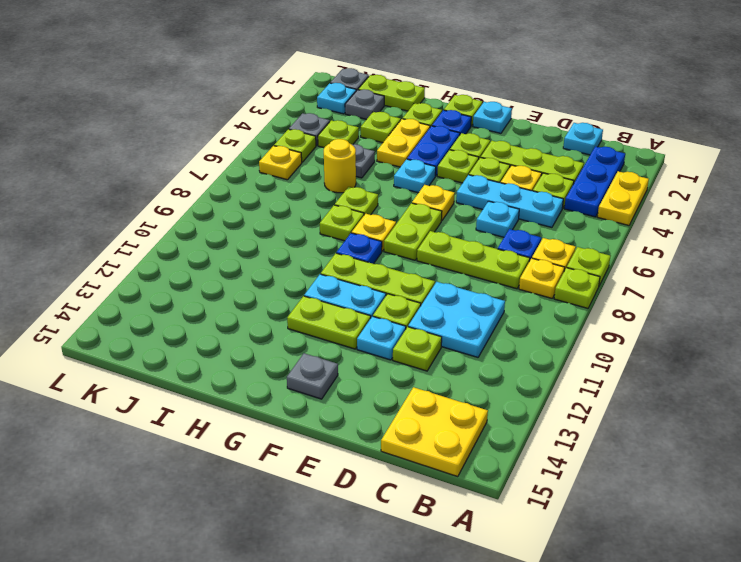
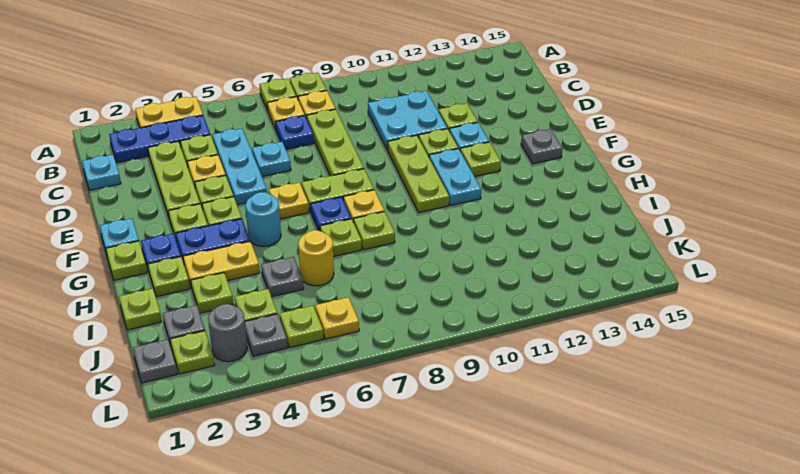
yellow 2x2 plate [381,387,488,477] -> none
lime 1x2 plate [287,296,371,349] -> lime 1x1 plate [460,142,501,177]
cyan 1x1 plate [394,159,436,193] -> cyan 1x1 round brick [245,192,281,247]
blue 1x1 plate [336,233,382,264] -> blue 1x1 plate moved to [311,197,351,231]
lime 1x2 plate [358,75,425,111] -> lime 1x1 plate [119,289,162,330]
cyan 1x1 plate [317,83,356,114] -> lime 1x1 plate [170,331,214,374]
none -> grey 1x1 round brick [208,304,247,362]

